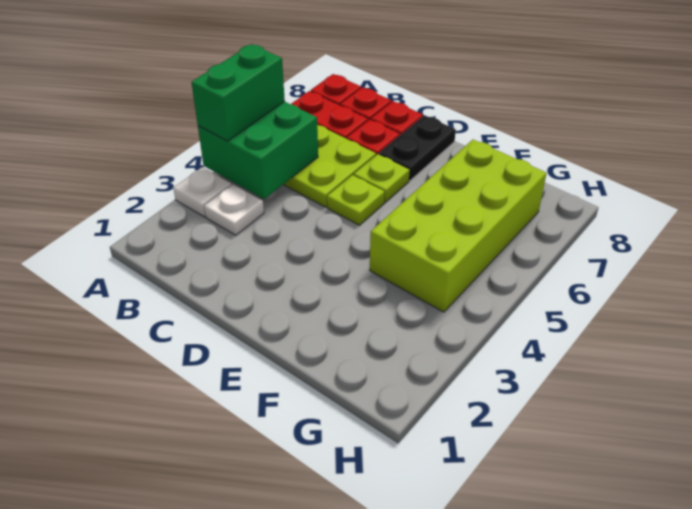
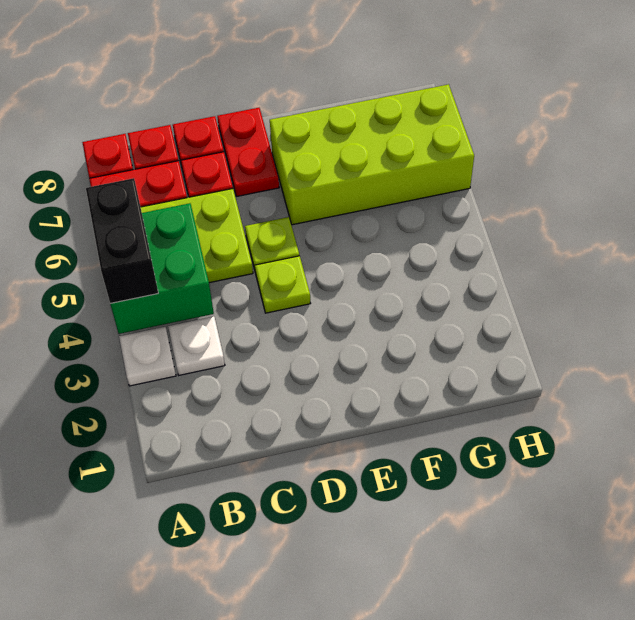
green 1x2 brick [191,44,285,141] -> black 1x2 brick [86,178,158,304]
lime 1x1 plate [354,154,410,202] -> lime 1x1 plate moved to [255,256,311,313]
black 1x2 plate [379,115,456,181] -> red 1x2 plate [217,108,279,197]
lime 2x4 brick [370,140,547,312] -> lime 2x4 brick turned to [270,84,474,225]

